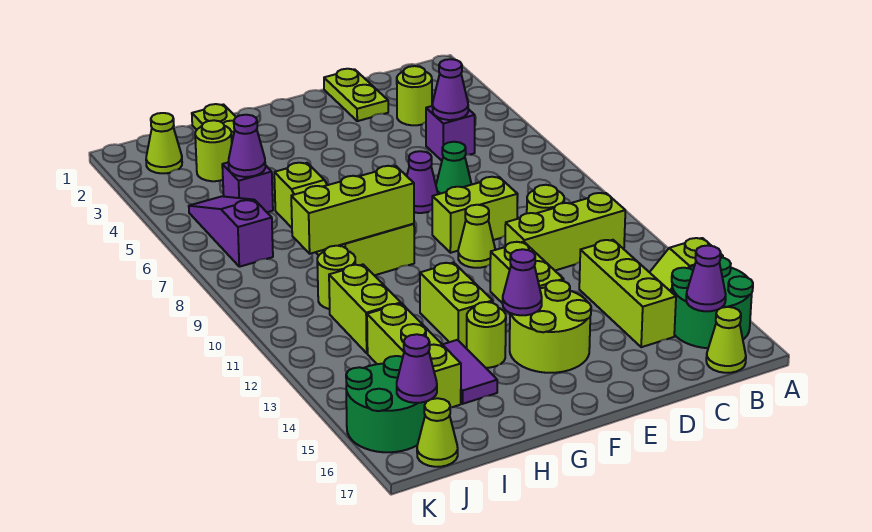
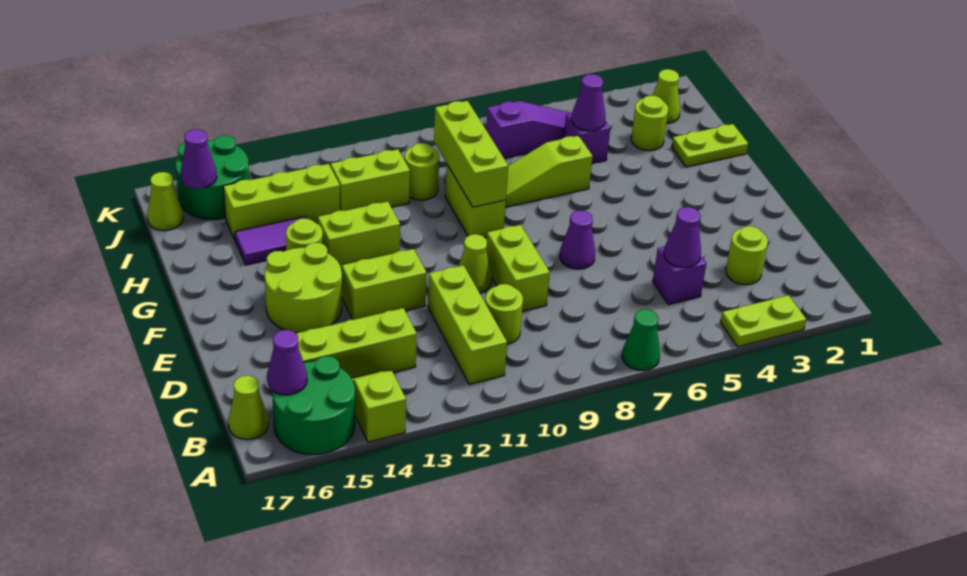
lime 1x2 plate [324,69,388,121] -> lime 1x2 plate moved to [720,295,806,347]
green 1x1 cone [436,142,472,194] -> green 1x1 cone moved to [622,309,660,371]
purple 1x1 cone [503,249,542,315] -> none

